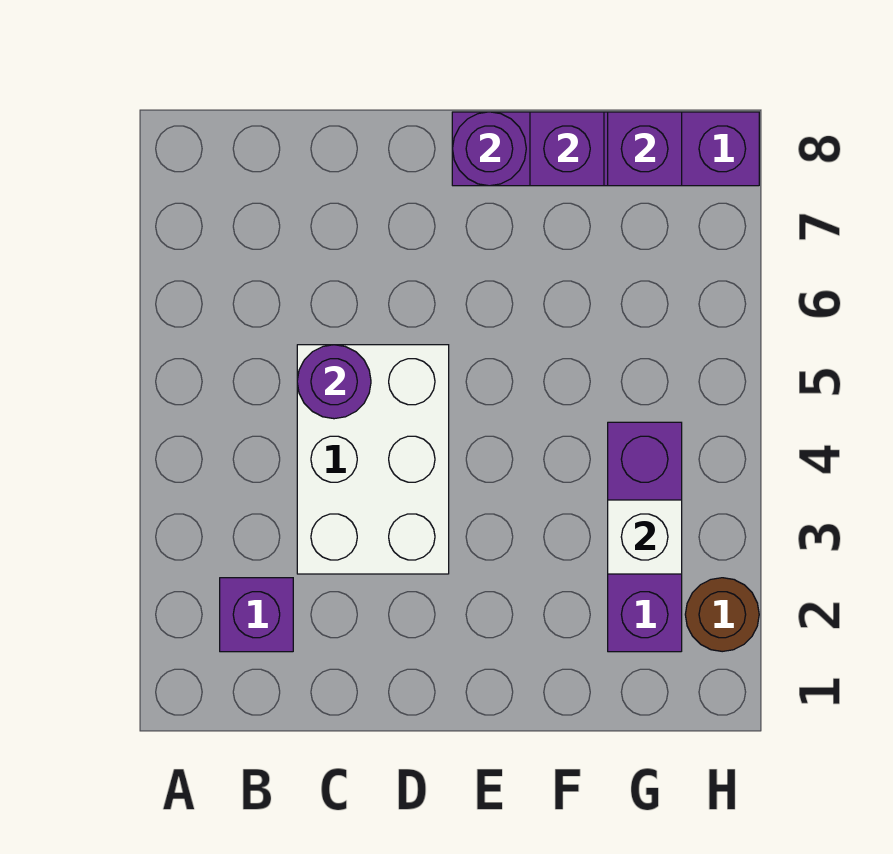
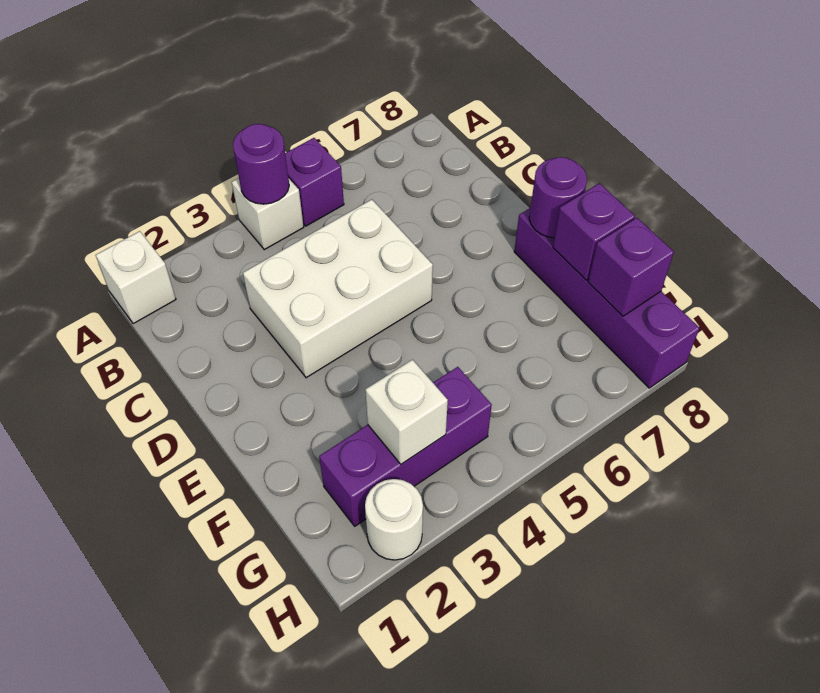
none -> white 1x1 brick [96,231,176,324]
none -> white 1x1 brick [232,178,304,250]
purple 1x1 brick [220,578,293,652] -> purple 1x1 brick moved to [285,138,344,226]
purple 1x1 round brick [297,345,371,419] -> purple 1x1 round brick moved to [233,124,289,204]
brown 1x1 round brick [685,578,759,652] -> white 1x1 round brick [365,479,423,560]

